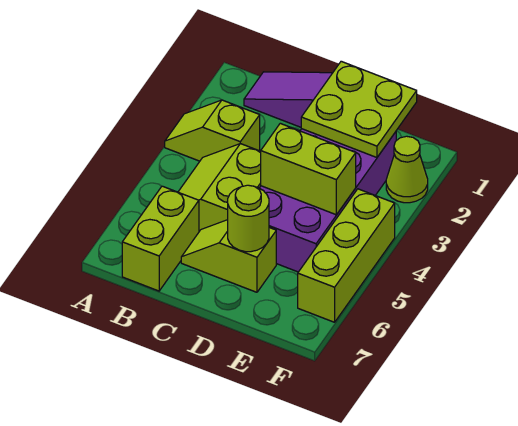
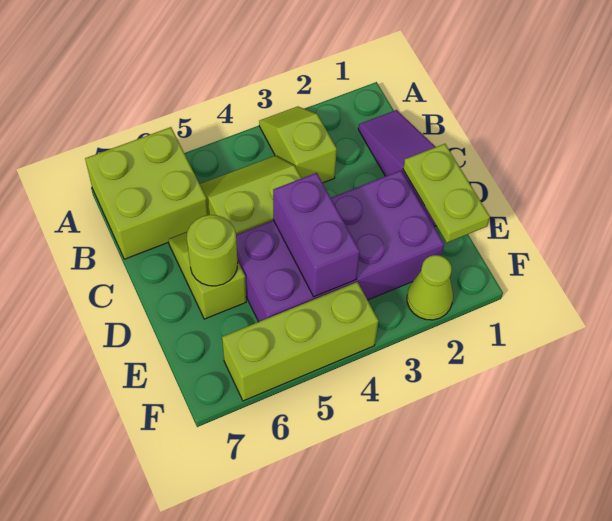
lime 1x2 brick [122,186,199,291] -> lime 2x2 brick [85,127,208,259]
lime 2x2 plate [301,61,417,158] -> lime 1x2 plate [403,144,490,243]
lime 1x2 brick [261,123,356,215] -> purple 1x2 brick [273,173,360,297]

